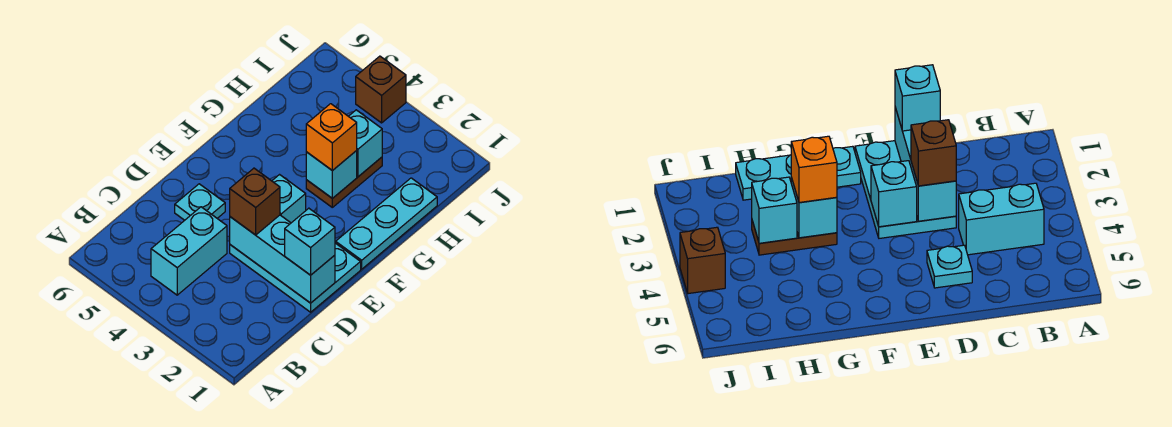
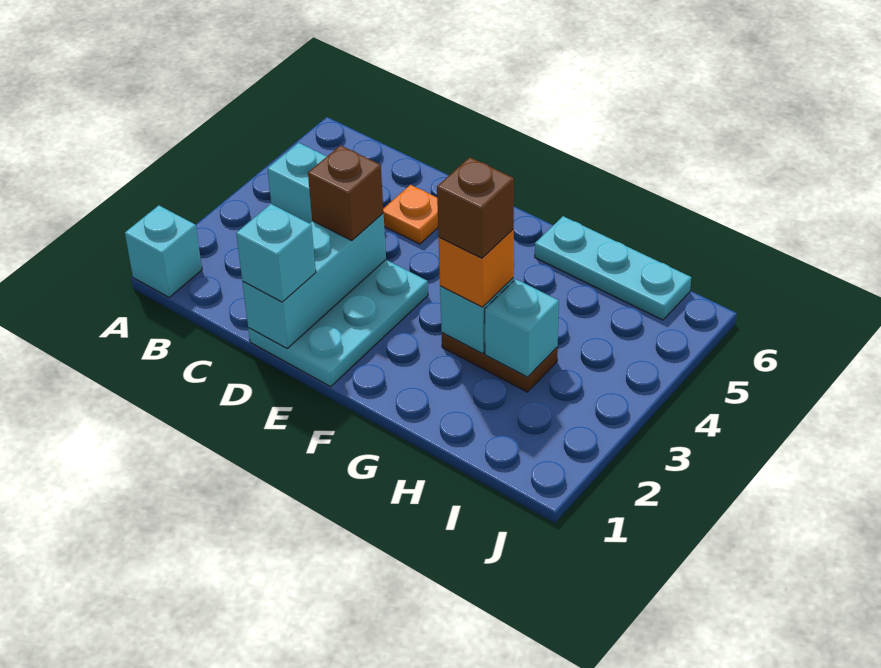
cyan 1x1 plate [175,184,225,220] -> orange 1x1 plate [383,185,438,244]
cyan 1x1 brick [272,175,306,223] -> cyan 1x1 brick moved to [125,205,202,297]
cyan 1x3 plate [336,178,437,269] -> cyan 1x3 plate moved to [535,216,691,320]
brown 1x1 brick [356,56,406,123] -> brown 1x1 brick moved to [437,157,514,258]

